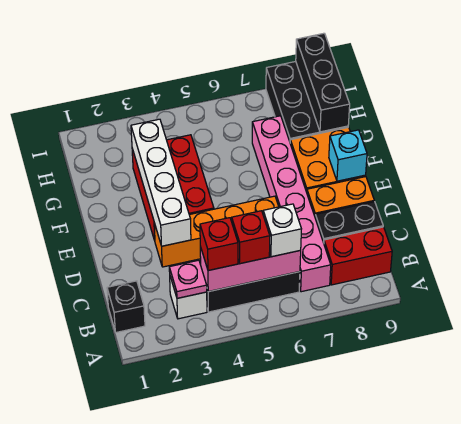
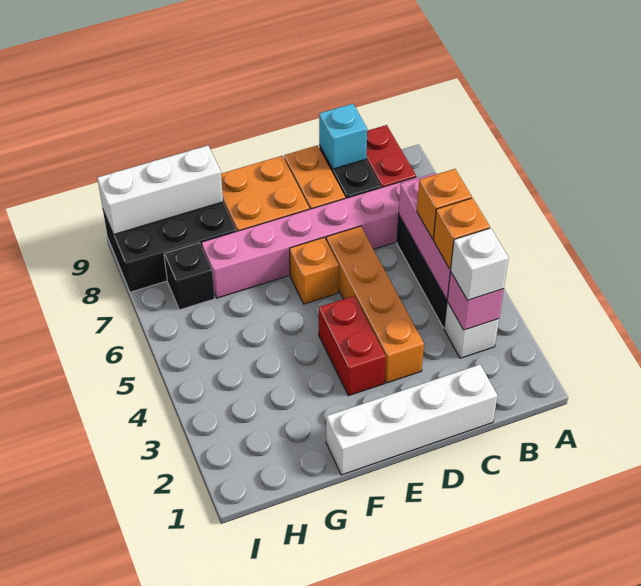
black 1x1 brick [107,281,145,332] -> black 1x1 brick moved to [164,243,215,310]
pink 1x1 plate [169,260,207,298] -> pink 1x1 brick [447,272,504,330]
red 1x1 brick [200,218,238,270] -> orange 1x1 brick [433,198,490,269]
red 1x1 brick [232,211,270,264] -> orange 1x1 brick [417,169,472,239]
white 1x1 brick [263,204,301,257] -> white 1x1 brick moved to [451,228,508,300]
white 1x4 brick [131,119,191,246] -> white 1x4 brick moved to [326,365,498,475]
red 2x3 brick [132,135,214,240] -> red 1x2 brick [319,296,386,396]
none -> orange 1x1 brick [290,237,339,304]
cyan 1x1 brick [329,130,367,181] -> cyan 1x1 brick moved to [319,104,367,169]
black 1x3 brick [296,33,350,132] -> white 1x3 brick [97,146,223,235]

